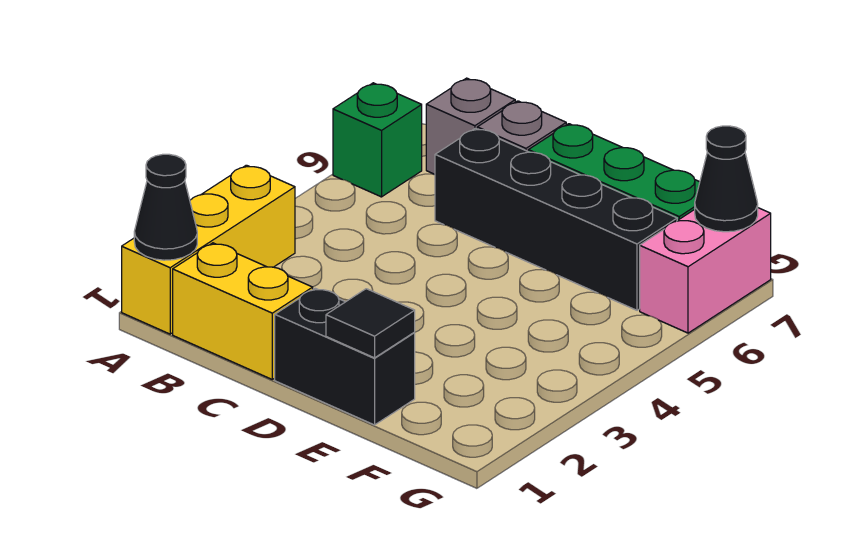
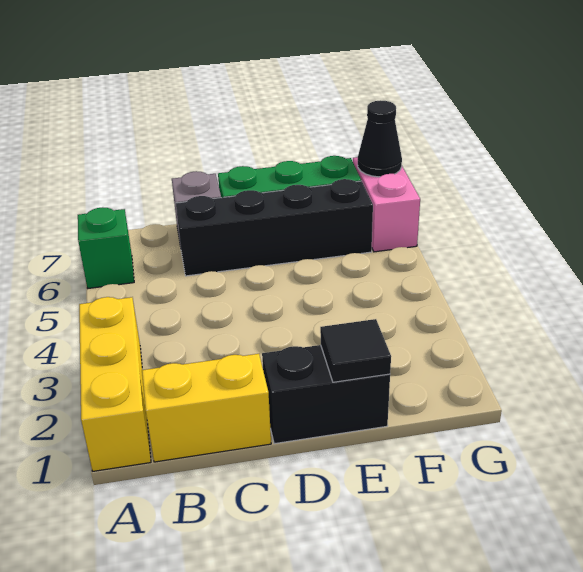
black 1x1 cone [134,154,197,260] -> none
grey 1x1 brick [426,78,515,174] -> none

